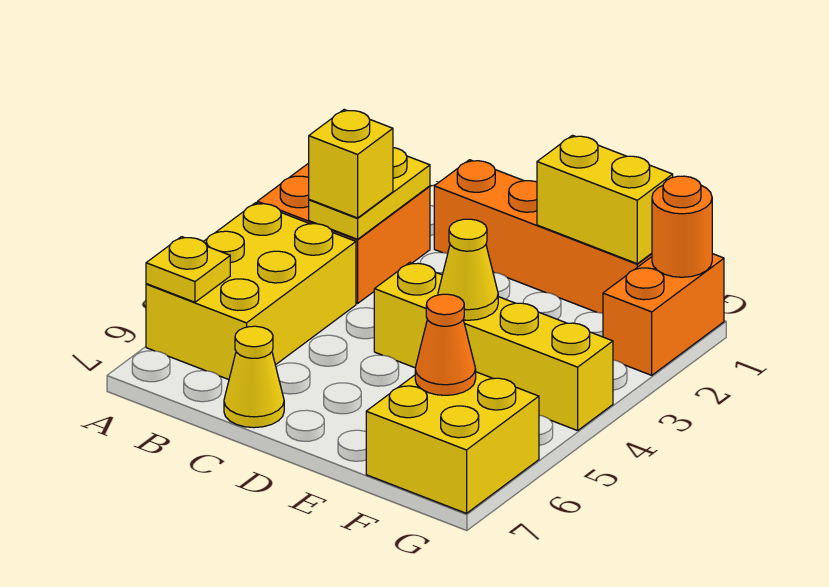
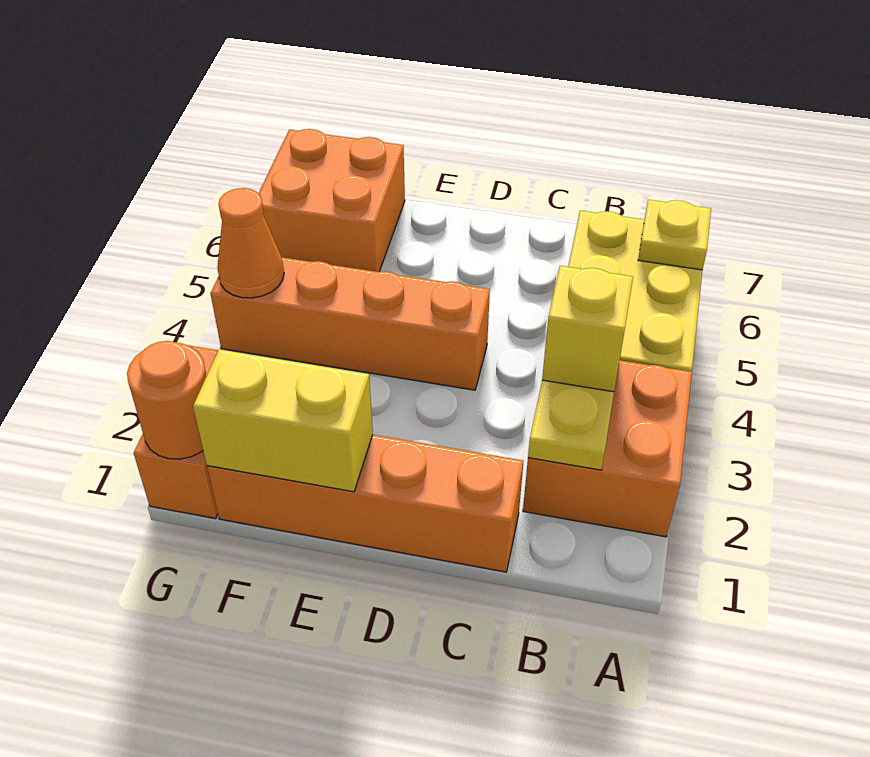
yellow 1x1 cone [224,326,284,428] -> none
yellow 1x4 brick [374,263,613,431] -> orange 1x4 brick [210,257,490,390]
yellow 1x1 cone [438,219,498,320] -> none
yellow 2x2 brick [366,372,539,513] -> orange 2x2 brick [258,129,405,272]
orange 1x1 cone [415,294,476,395] -> orange 1x1 cone moved to [217,188,284,298]

